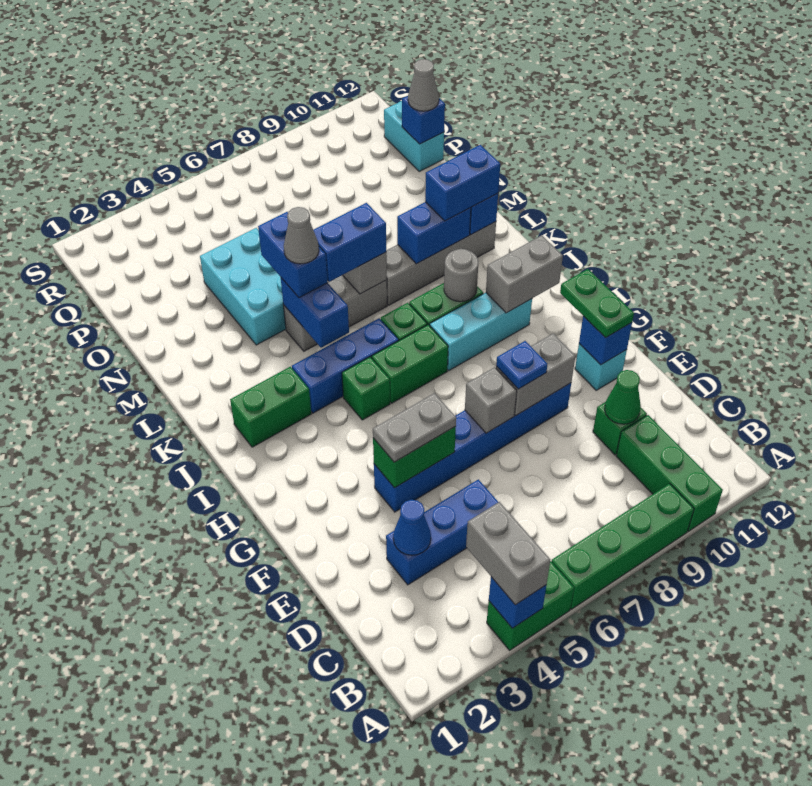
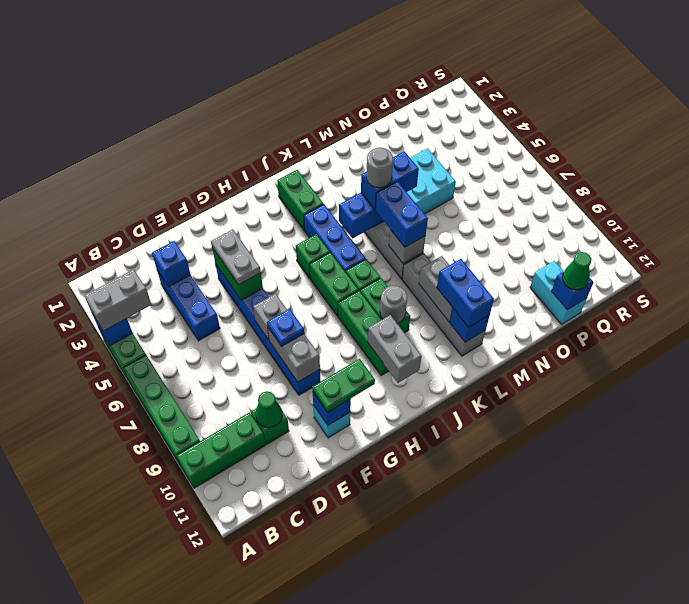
blue 1x1 cone [393,500,431,555] -> blue 1x1 brick [152,241,191,287]
cyan 1x3 brick [430,293,532,370] -> green 1x3 brick [338,291,389,375]
grey 1x1 cone [284,207,319,264] -> grey 1x1 round brick [366,148,393,188]
blue 1x2 brick [397,202,471,264] -> grey 1x2 brick [419,256,453,322]
cyan 1x2 brick [384,101,444,171] -> cyan 1x2 brick turned to [530,261,587,324]
grey 1x1 cone [408,59,439,111] -> green 1x1 cone [562,252,591,290]

